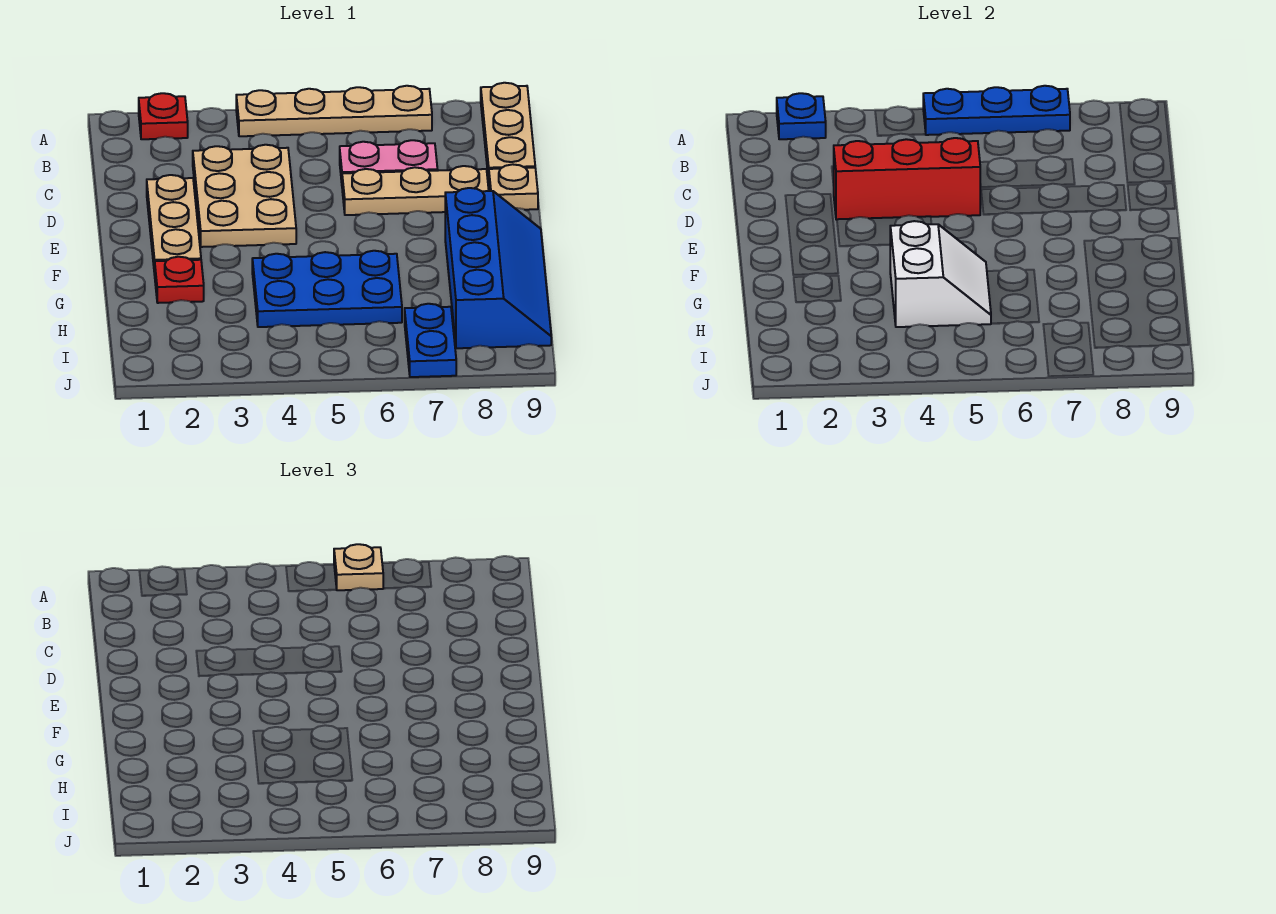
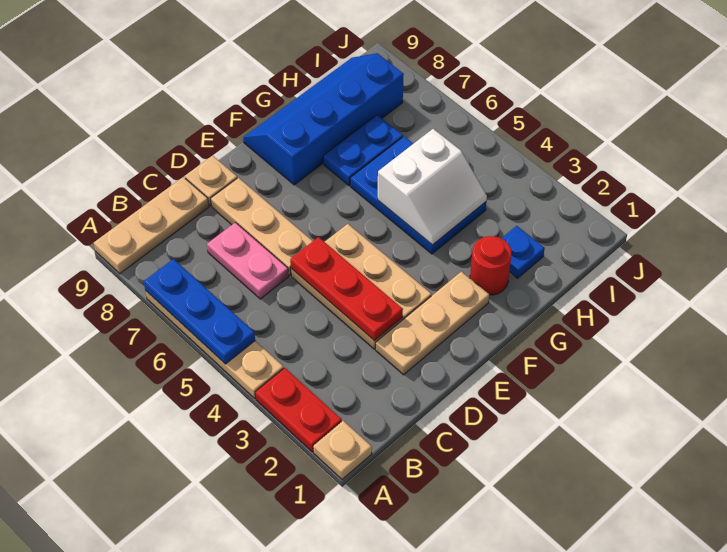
red 1x1 plate [139,93,188,139] -> red 1x2 plate [255,368,342,452]
blue 1x1 plate [777,93,826,139] -> blue 1x1 plate moved to [501,226,545,278]
tan 1x1 plate [334,544,383,590] -> tan 1x1 plate moved to [313,421,372,479]
tan 2x3 plate [193,145,296,247] -> tan 2x3 plate turned to [291,224,431,349]
red 1x3 brick [834,138,980,220] -> red 1x3 plate [290,237,403,341]
red 1x1 plate [155,257,204,303] -> red 1x1 round brick [470,236,511,295]
white 2x2 slope [890,221,991,327] -> white 2x2 slope turned to [378,129,487,245]
blue 1x2 plate [405,304,456,377] -> blue 1x2 plate moved to [323,115,403,185]

